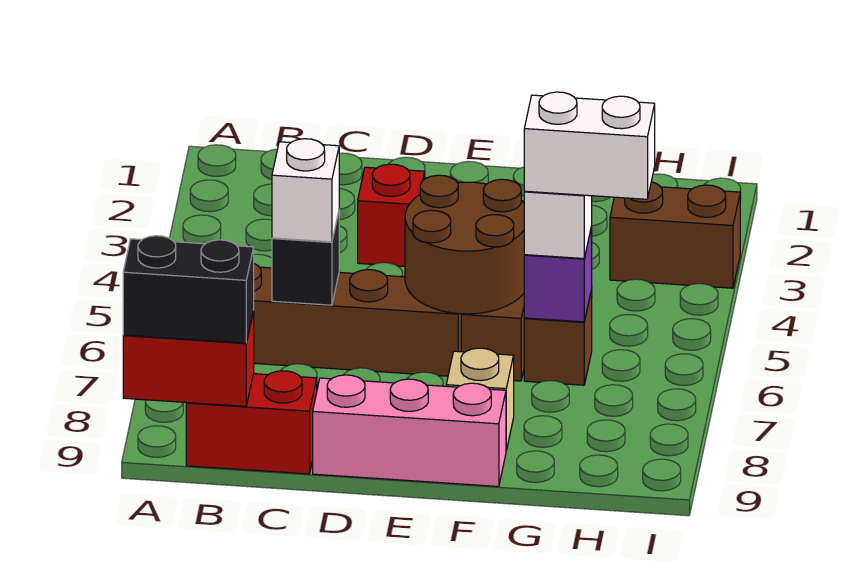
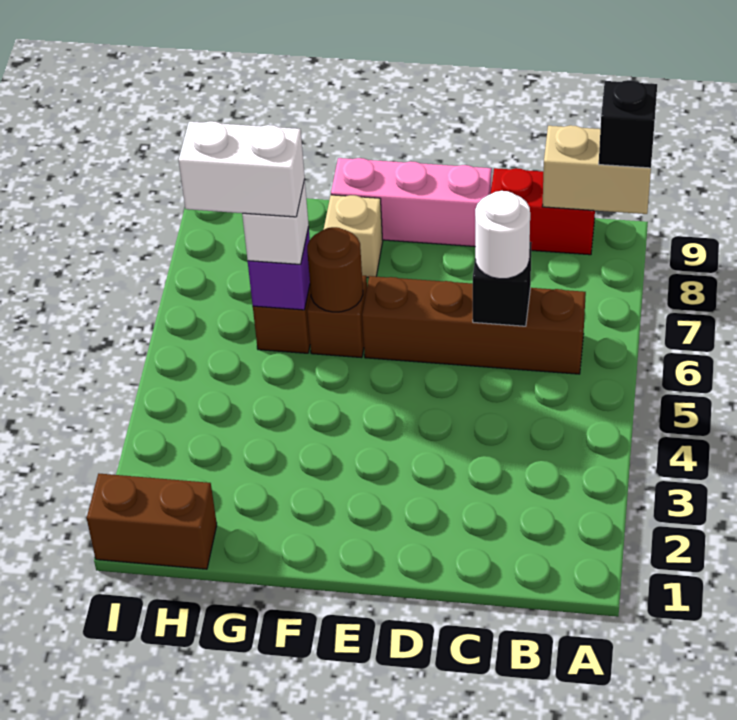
red 1x2 brick [123,311,254,406] -> tan 1x2 brick [542,125,651,214]
black 1x2 brick [123,236,254,343] -> black 1x1 brick [599,80,657,168]
white 1x1 brick [272,139,339,242] -> white 1x1 round brick [475,191,530,279]
red 1x1 brick [358,164,425,267] -> none
brown 2x2 round brick [405,175,524,314] -> brown 1x1 round brick [307,227,363,312]
brown 1x2 brick [610,182,740,288] -> brown 1x2 brick moved to [87,474,217,569]

